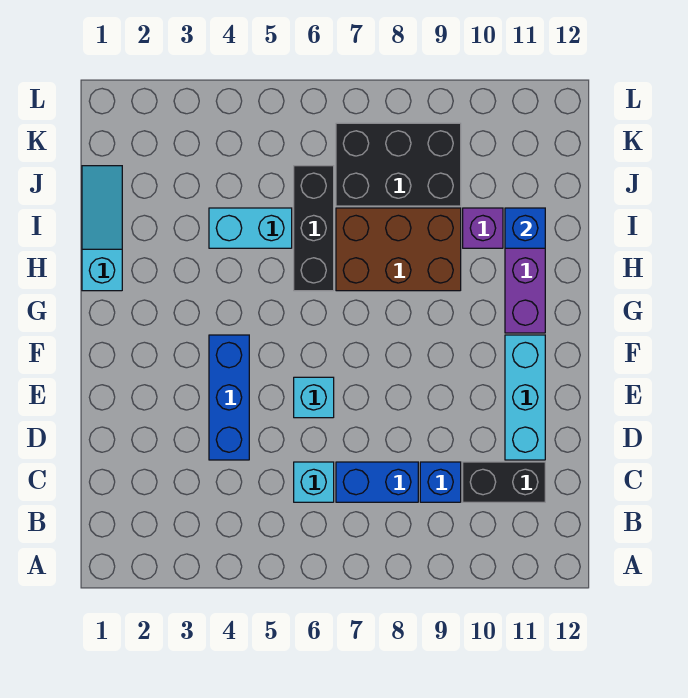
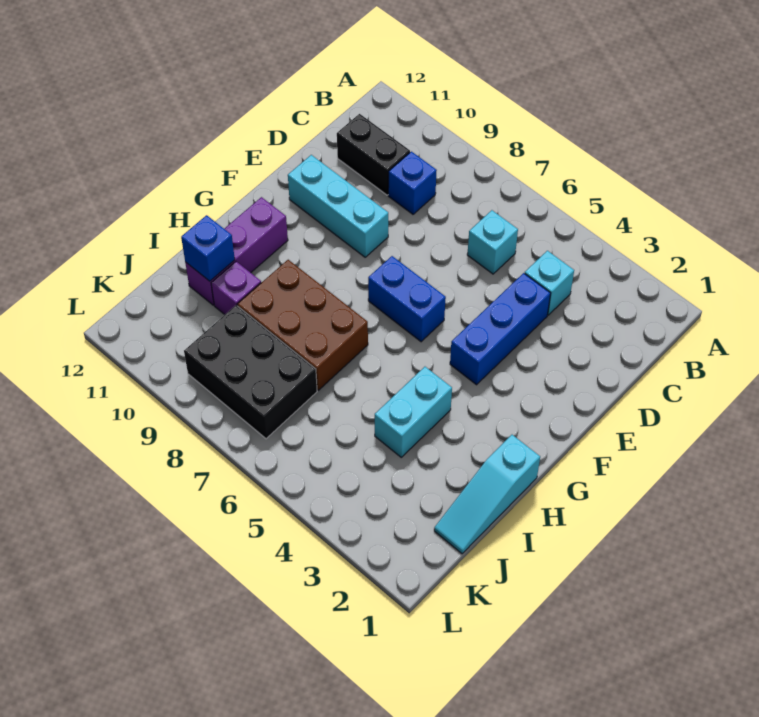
blue 1x2 brick [336,462,418,502] -> blue 1x2 brick moved to [368,256,446,342]
cyan 1x3 brick [505,335,545,460] -> cyan 1x3 brick turned to [288,155,388,257]
cyan 1x1 brick [294,377,334,418] -> cyan 1x1 brick moved to [525,251,574,315]
black 1x3 brick [294,166,334,291] -> none
cyan 1x2 brick [209,208,292,248] -> cyan 1x2 brick turned to [375,367,452,457]

